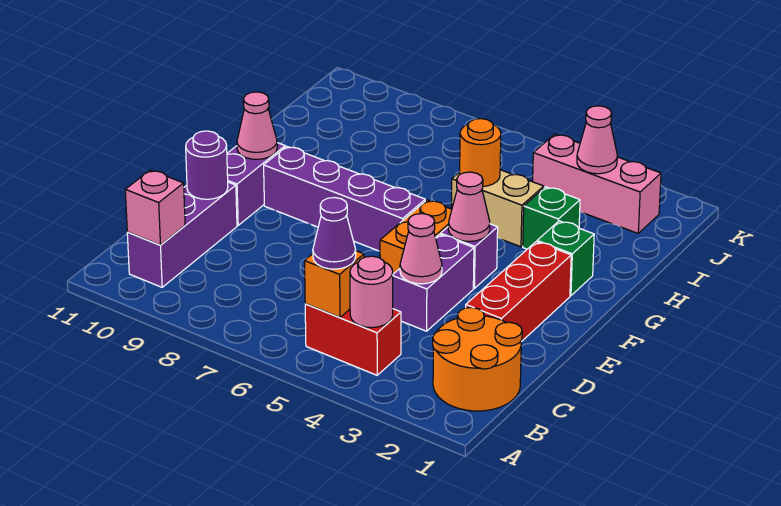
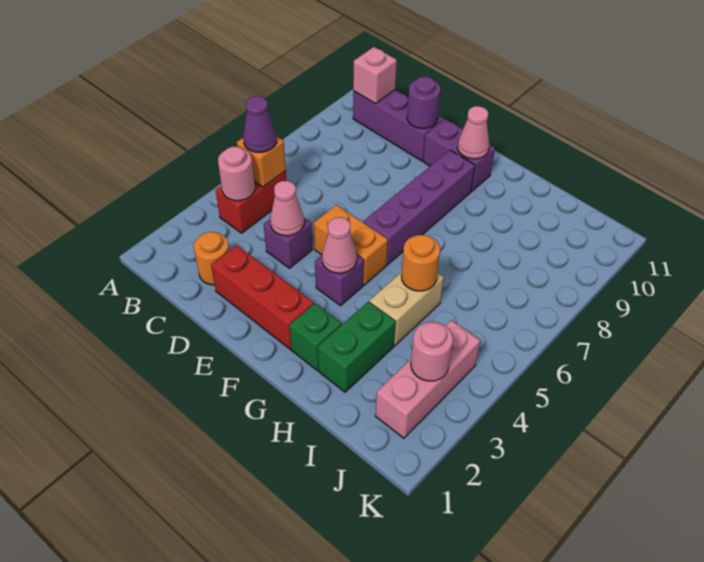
orange 2x2 round brick [433,307,522,411] -> orange 1x1 round brick [194,232,229,285]
purple 1x2 brick [393,234,474,331] -> purple 1x1 brick [264,218,312,268]
green 1x1 brick [523,187,580,249] -> green 1x2 brick [318,301,396,392]
pink 1x1 cone [577,106,617,174] -> pink 1x1 round brick [411,322,453,381]

